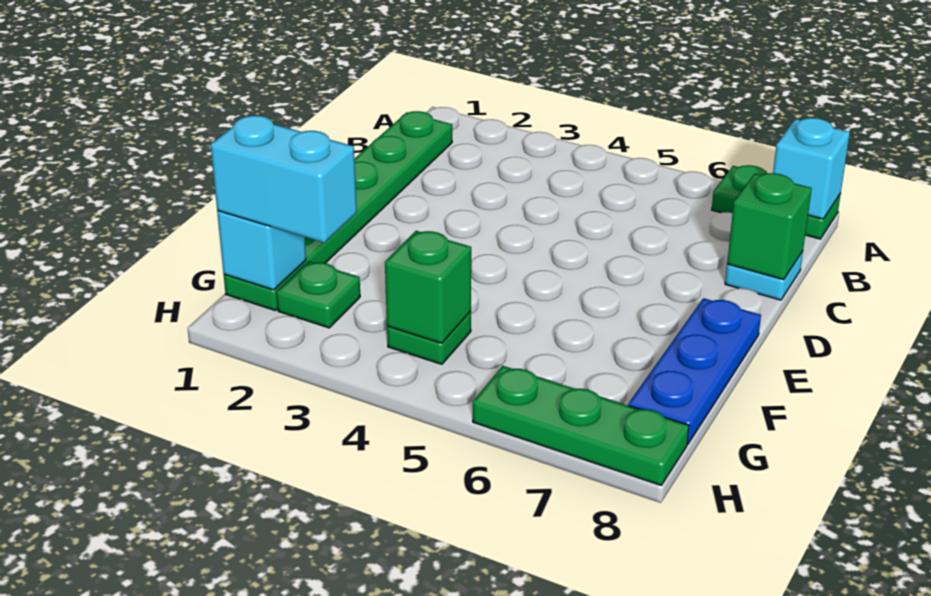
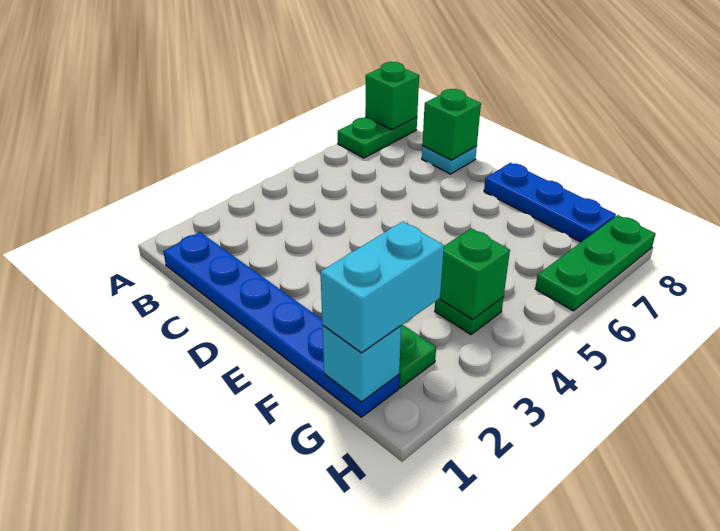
cyan 1x1 brick [773,118,850,219] -> green 1x1 brick [365,62,419,130]
green 1x6 plate [224,111,452,310] -> blue 1x6 plate [163,232,399,417]

